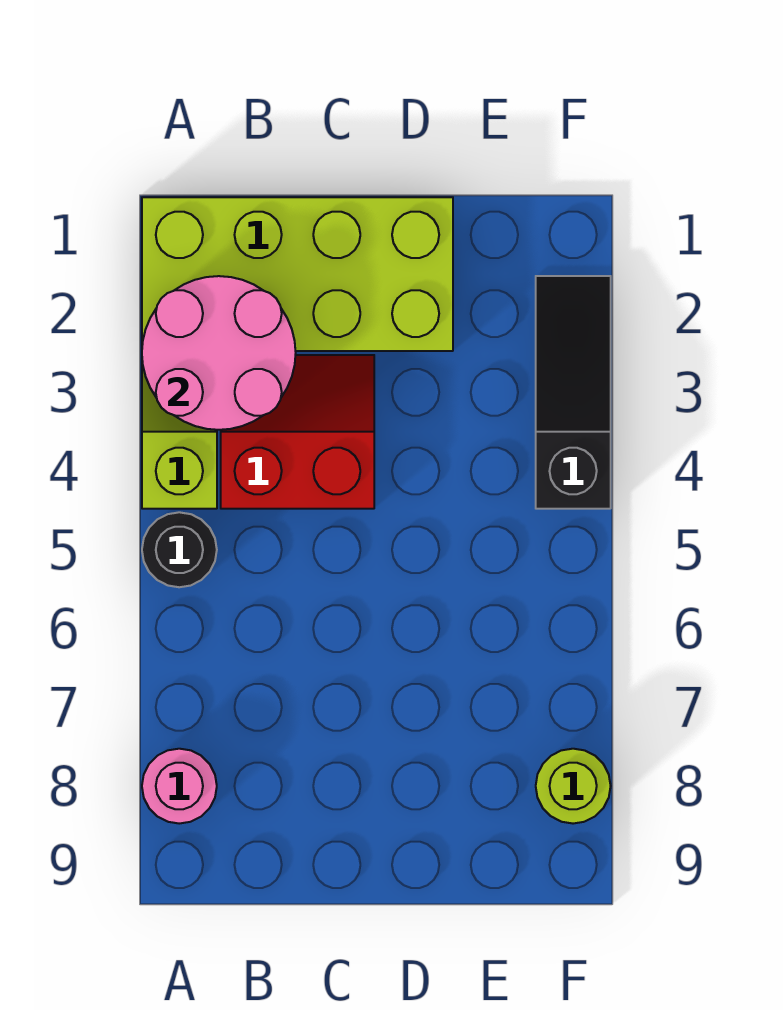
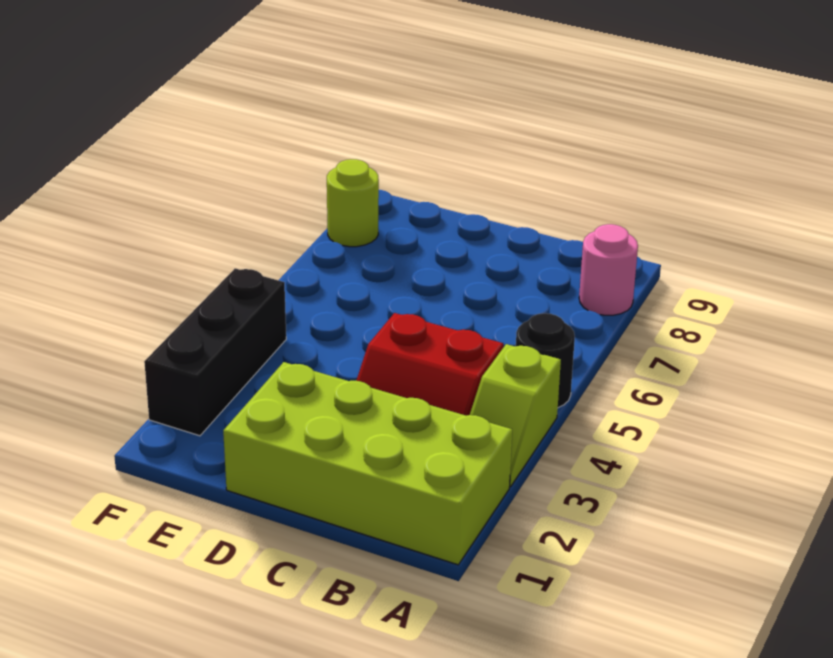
pink 2x2 round brick [142,276,296,430] -> none
black 1x3 slope [536,276,611,509] -> black 1x3 brick [144,268,286,436]

